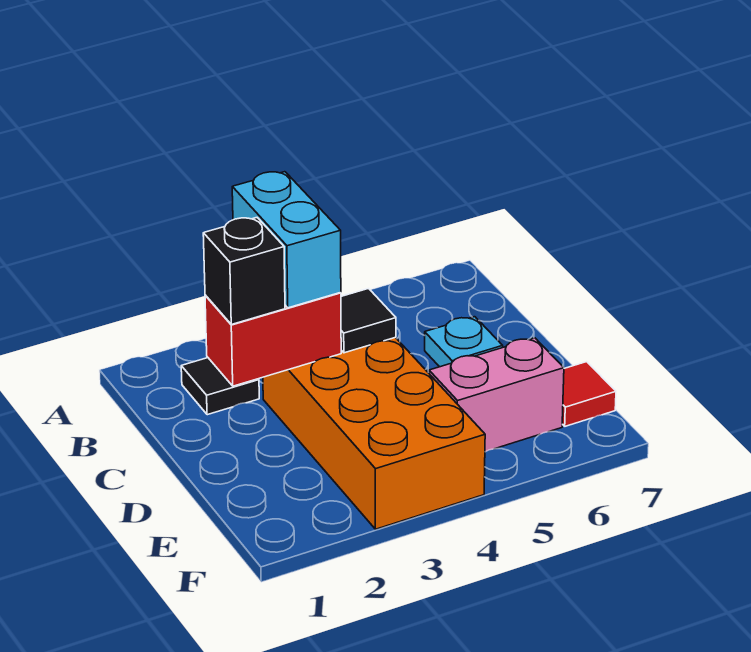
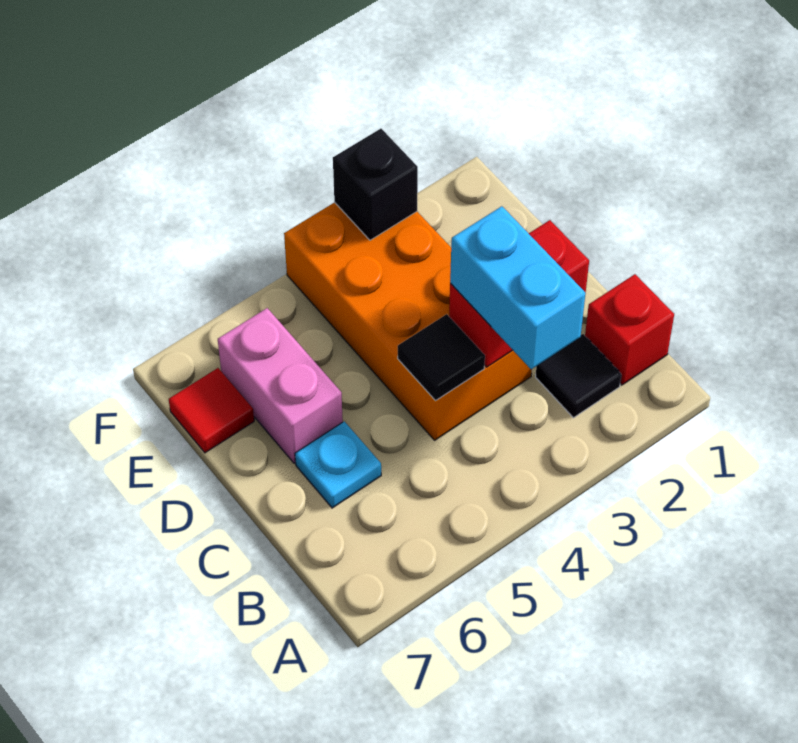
none -> red 1x1 brick [585,274,674,385]
black 1x1 brick [203,218,285,324] -> black 1x1 brick moved to [333,129,418,240]
pink 1x2 brick [429,338,564,452] -> pink 1x2 brick turned to [218,308,343,463]

